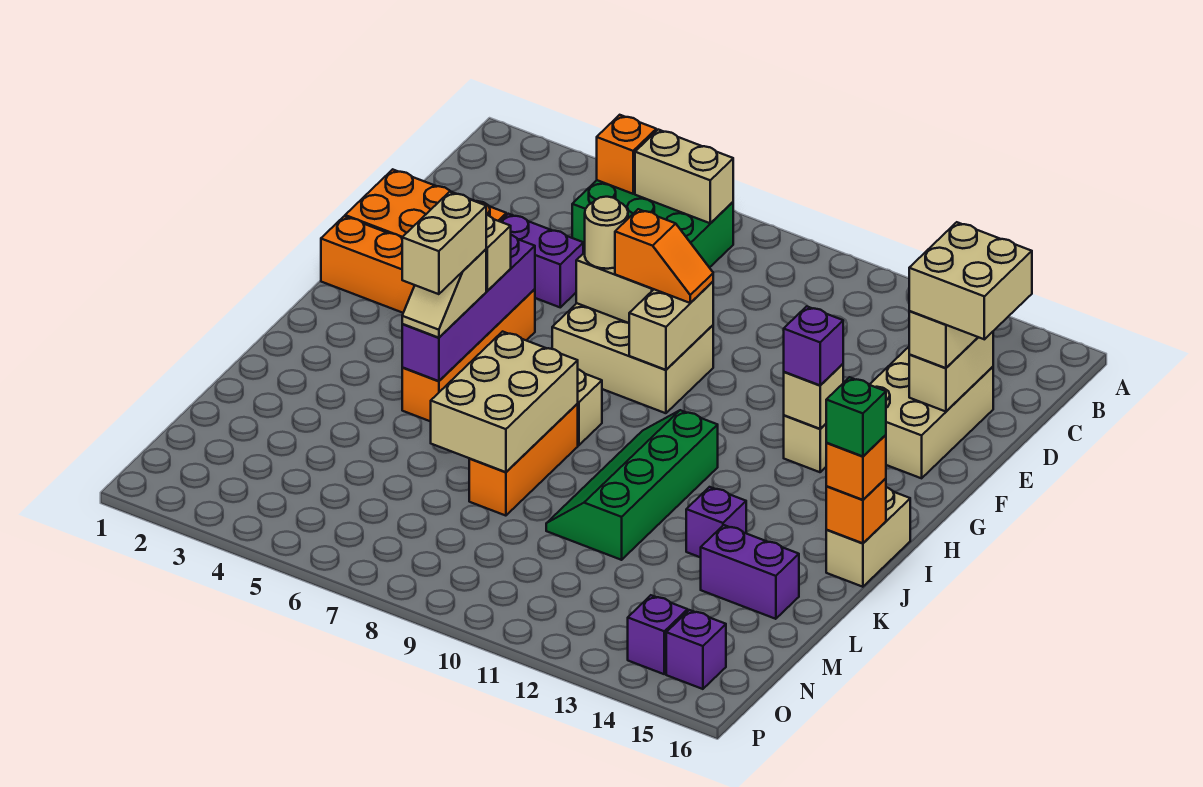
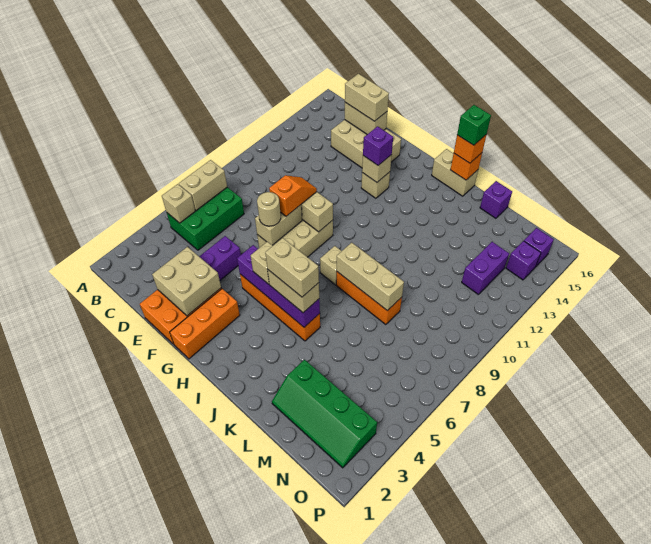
orange 1x1 brick [597,115,656,194] -> tan 1x1 brick [162,184,195,223]
tan 2x2 brick [909,222,1032,339] -> tan 2x2 brick moved to [152,247,221,316]
tan 1x2 slope [402,249,486,338] -> tan 1x2 brick [268,270,319,313]
green 2x4 slope [546,410,718,560] -> green 2x4 slope moved to [272,360,377,468]
tan 2x3 brick [431,332,578,472] -> tan 1x3 brick [337,243,404,311]
purple 1x1 brick [686,487,746,557] -> purple 1x1 brick moved to [480,181,512,218]
purple 1x2 brick [701,525,799,619] -> purple 1x2 brick moved to [462,242,509,294]

